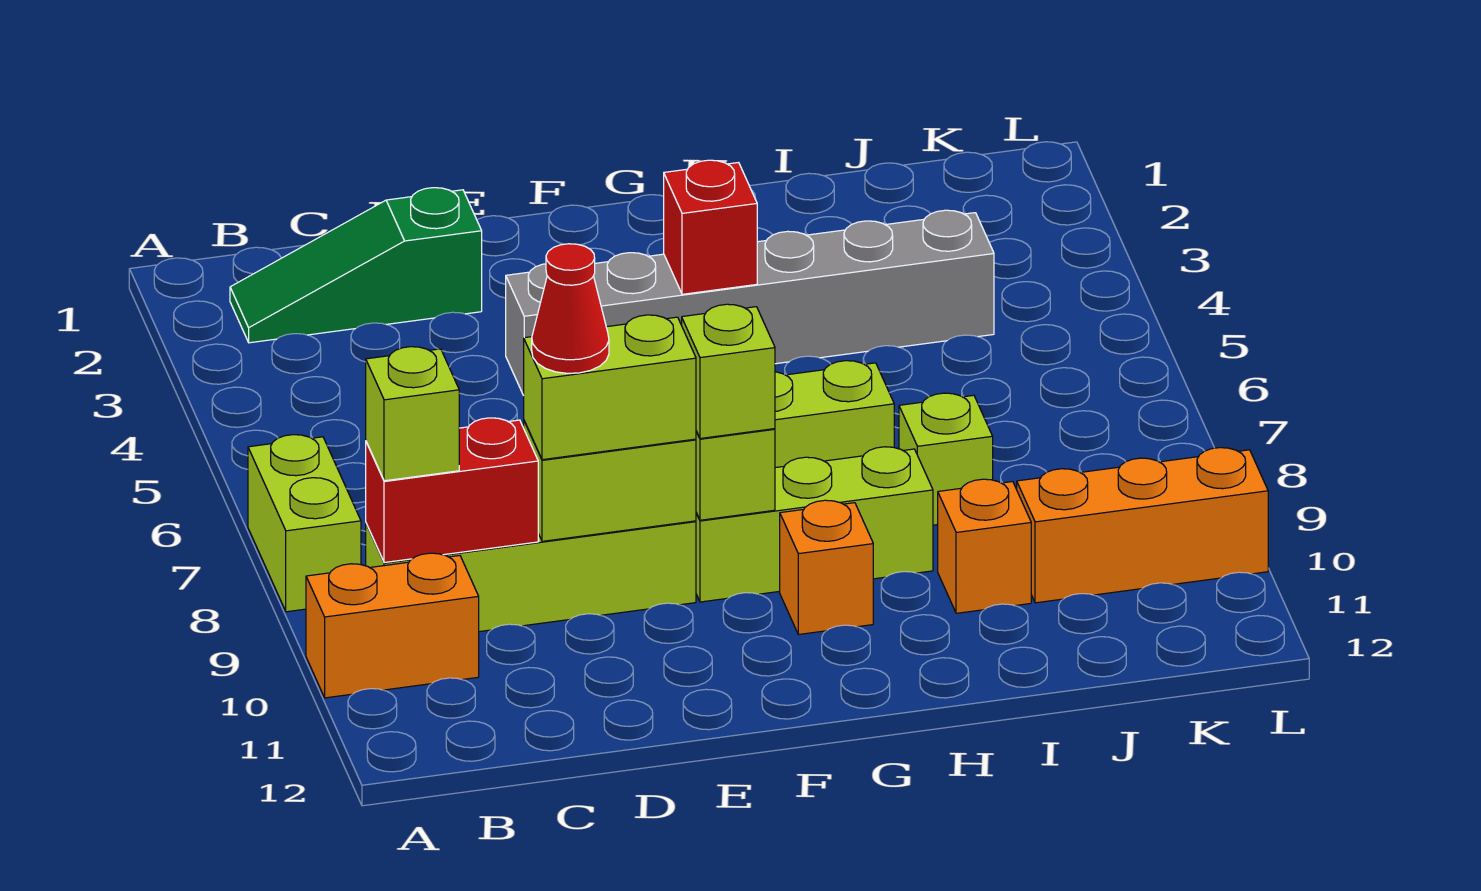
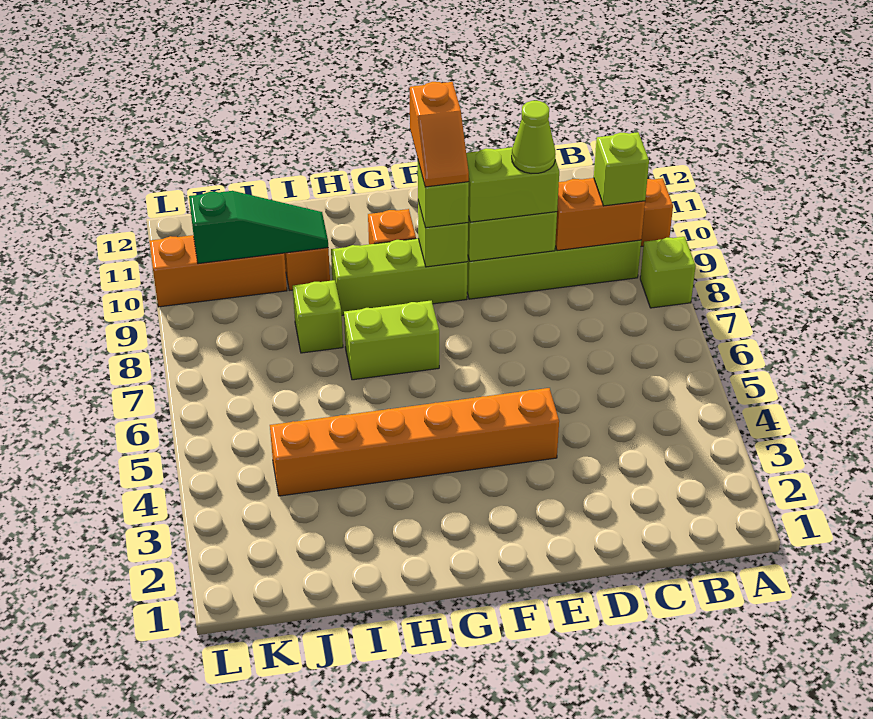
lime 1x2 brick [248,435,361,612] -> lime 1x1 brick [640,237,696,308]
green 1x3 slope [230,188,482,343] -> green 1x3 slope moved to [189,191,328,264]
red 1x2 brick [366,418,538,563] -> orange 1x2 brick [555,178,645,251]
red 1x1 cone [532,244,609,373] -> lime 1x1 cone [512,101,555,173]
grey 1x6 brick [506,210,994,395] -> orange 1x6 brick [270,388,559,496]
none -> orange 1x2 slope [410,82,469,187]
red 1x1 brick [664,160,757,294] -> none

